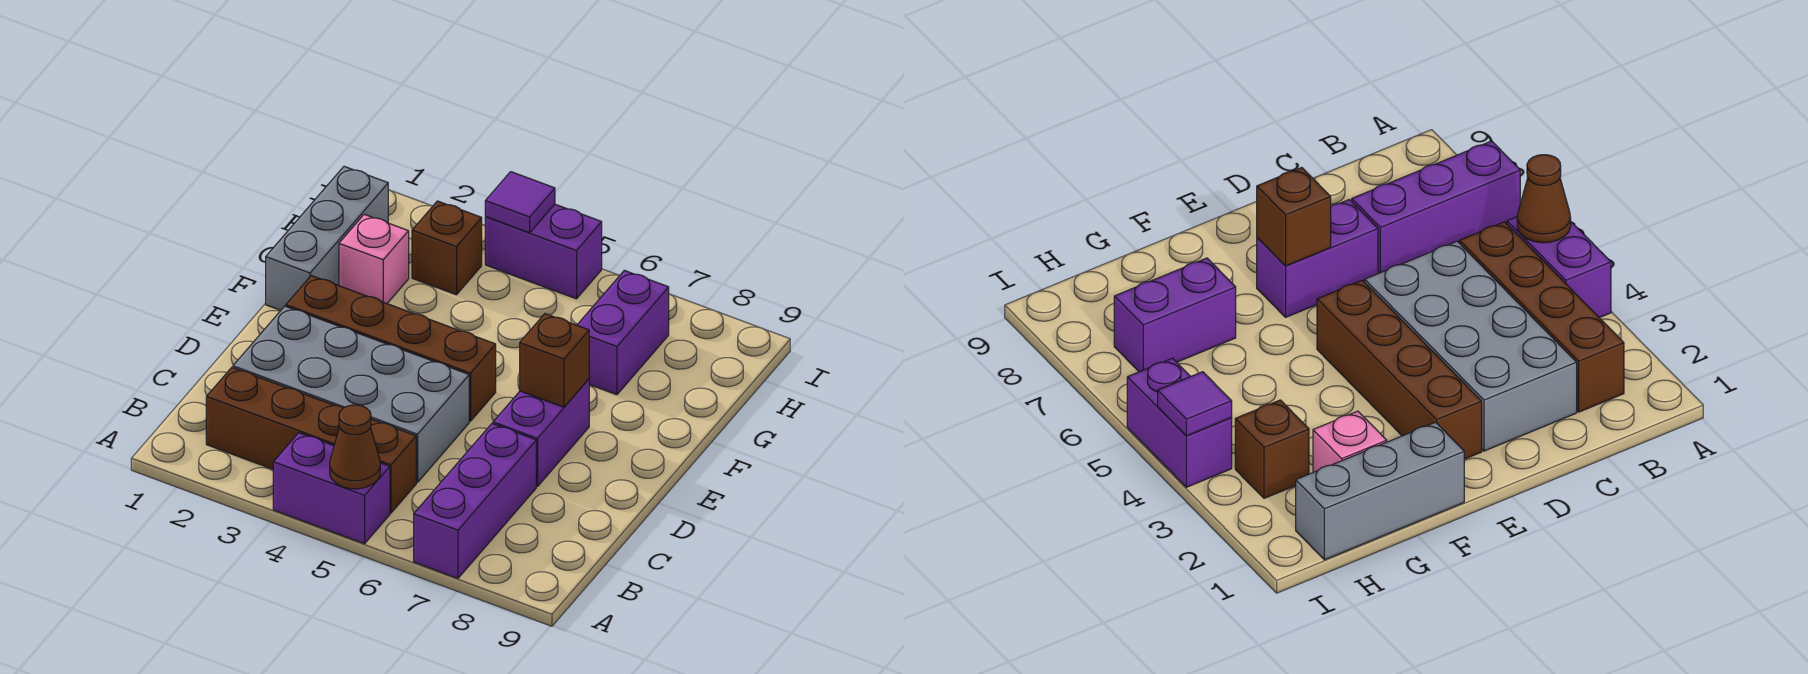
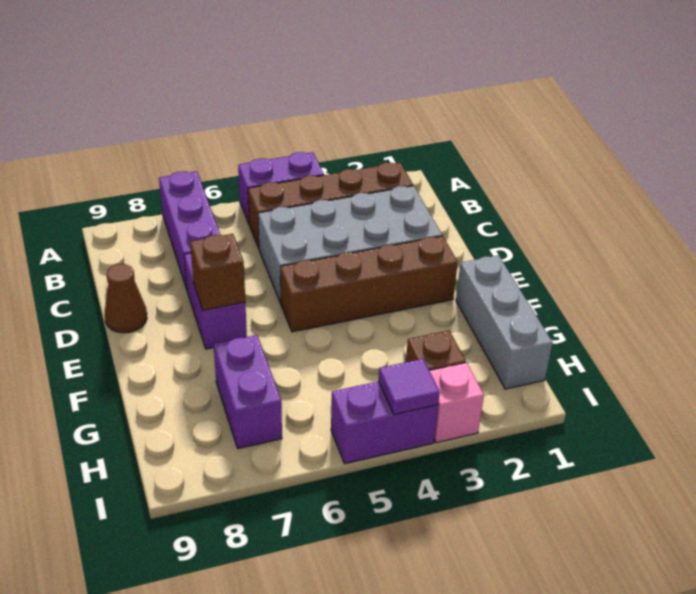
brown 1x1 cone [330,405,380,489] -> brown 1x1 cone moved to [105,264,147,333]
pink 1x1 brick [339,214,409,303] -> pink 1x1 brick moved to [430,363,484,443]

